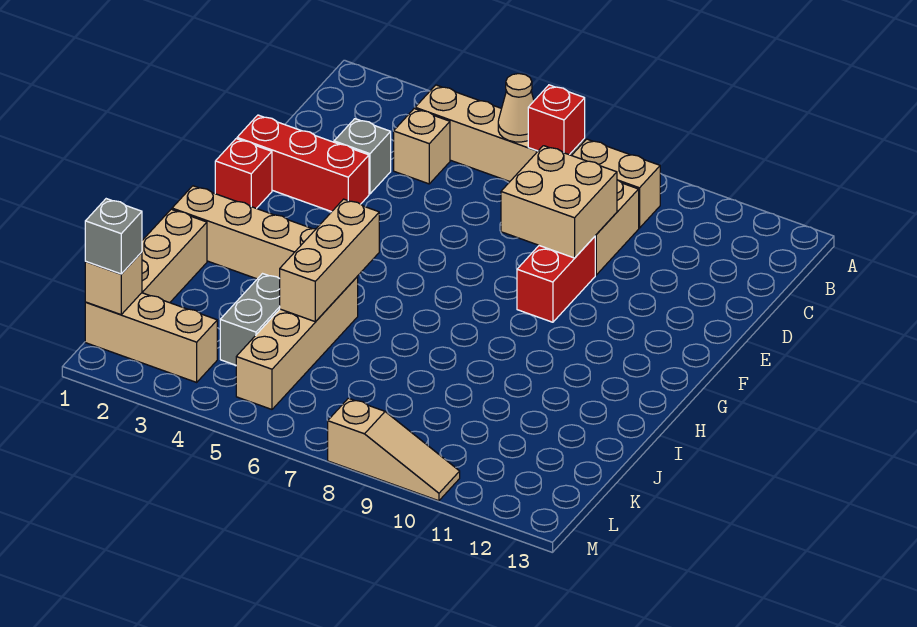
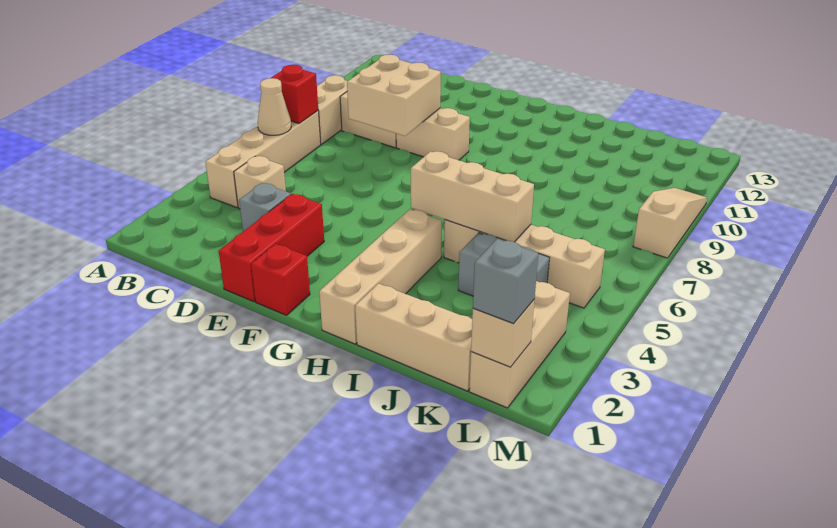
red 1x2 brick [517,237,595,322] -> tan 1x2 brick [396,108,470,160]

